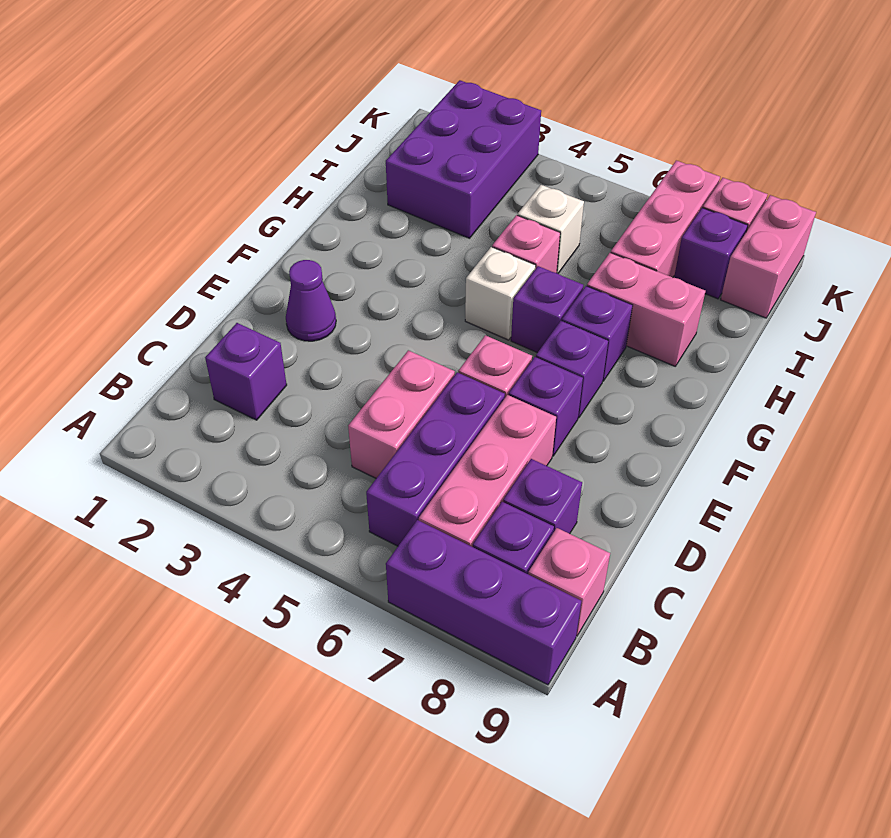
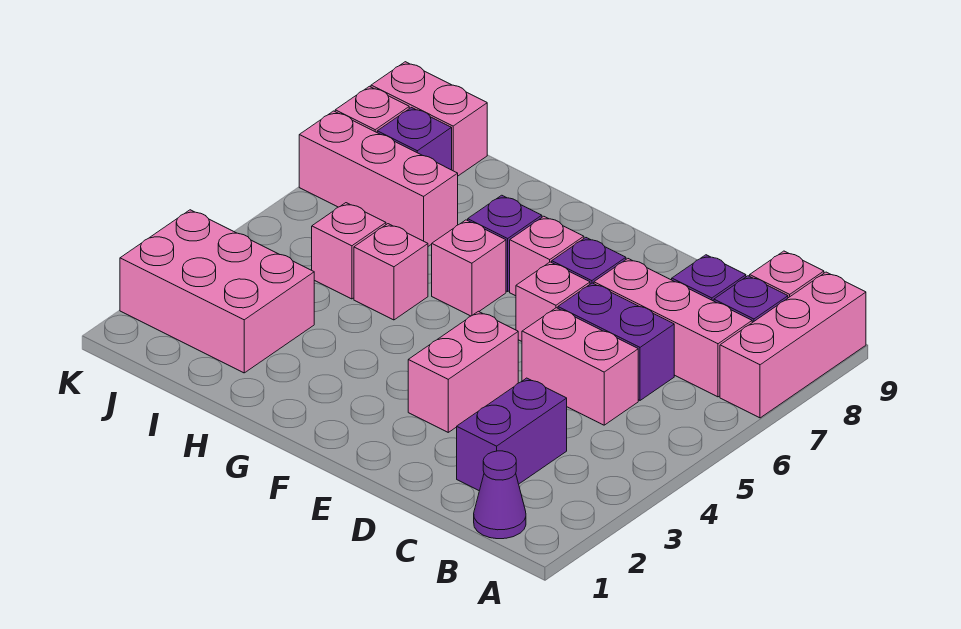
purple 1x3 brick [386,520,581,685] -> pink 1x3 brick [720,272,866,418]
purple 1x3 brick [366,372,505,546] -> purple 1x2 brick [558,283,674,400]
purple 1x1 brick [205,323,287,420] -> purple 1x2 brick [457,378,567,491]
purple 1x1 cone [286,260,336,341] -> purple 1x1 cone moved to [474,451,526,539]
purple 1x1 brick [536,321,608,418] -> pink 1x1 brick [510,216,584,296]
white 1x1 brick [465,247,536,340] -> none
purple 1x1 brick [511,266,583,353] -> pink 1x1 brick [432,220,506,316]
pink 1x2 brick [587,252,705,366] -> pink 1x2 brick moved to [408,311,518,432]
purple 2x3 brick [386,80,541,238] -> pink 2x3 brick [120,210,314,373]
white 1x1 brick [518,185,584,273] -> pink 1x1 brick [312,203,386,299]

